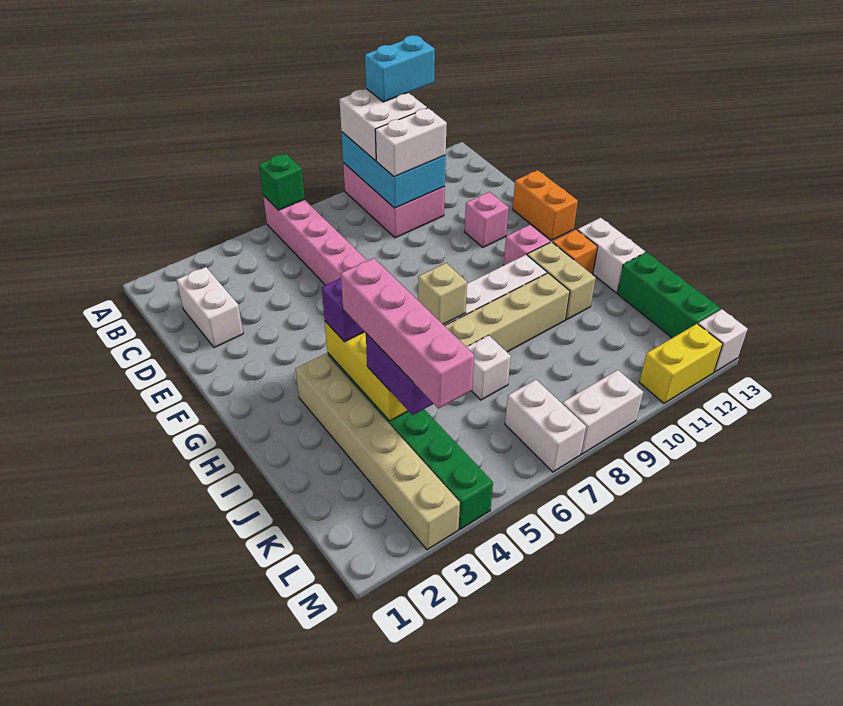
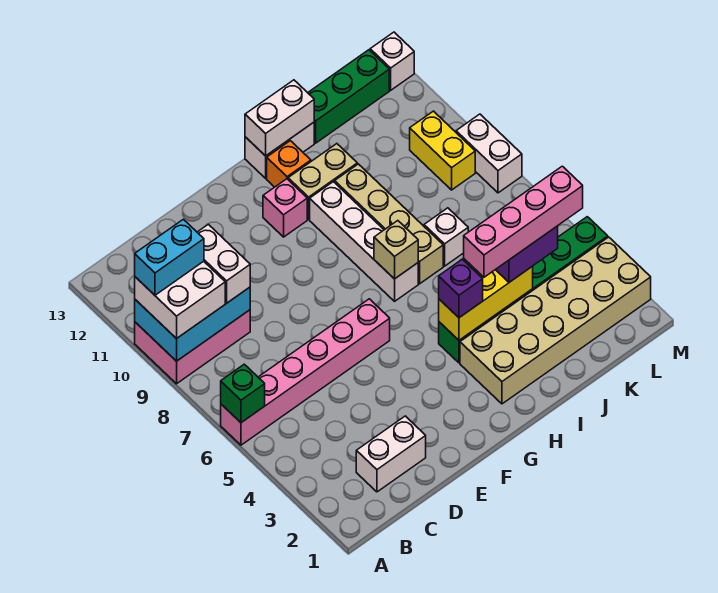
cyan 1x2 brick [365,35,435,102] -> cyan 1x2 brick turned to [135,219,204,295]
pink 1x1 brick [465,192,509,247] -> none
orange 1x2 brick [513,170,578,240] -> none
tan 1x6 brick [296,354,460,550] -> tan 2x6 brick [460,237,651,404]
white 1x2 brick [505,380,586,472] -> white 1x2 brick moved to [245,80,314,156]
yellow 1x2 brick [639,324,723,403] -> yellow 1x2 brick moved to [410,111,475,190]

